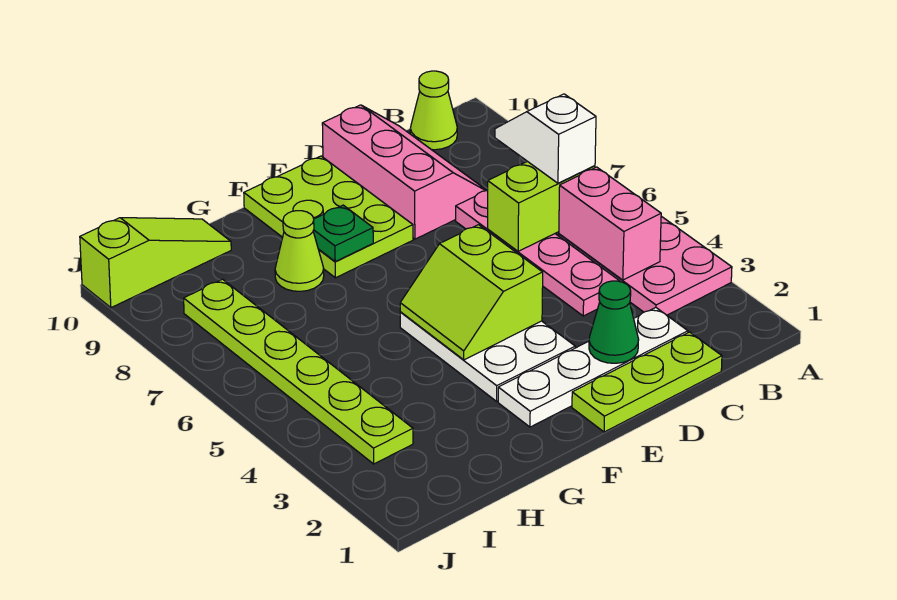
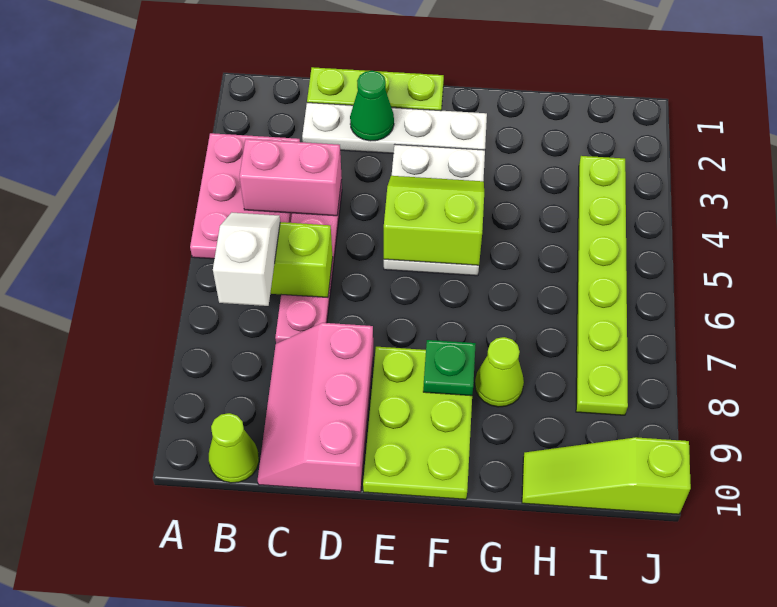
pink 1x2 brick [559,167,661,280] -> pink 1x2 brick turned to [239,139,342,216]
white 1x2 slope [495,94,596,183] -> white 1x2 slope turned to [213,212,280,306]
lime 2x2 slope [400,225,543,360] -> lime 2x2 slope turned to [384,176,484,265]

